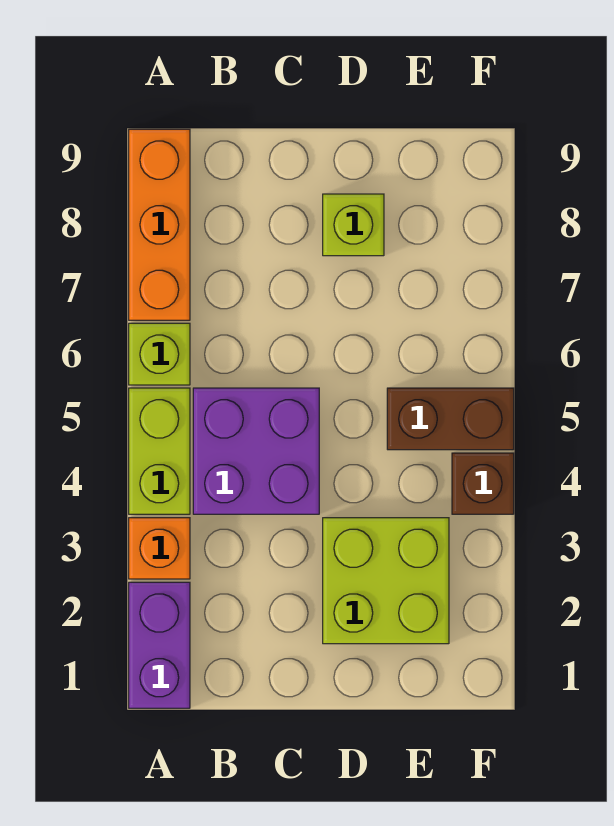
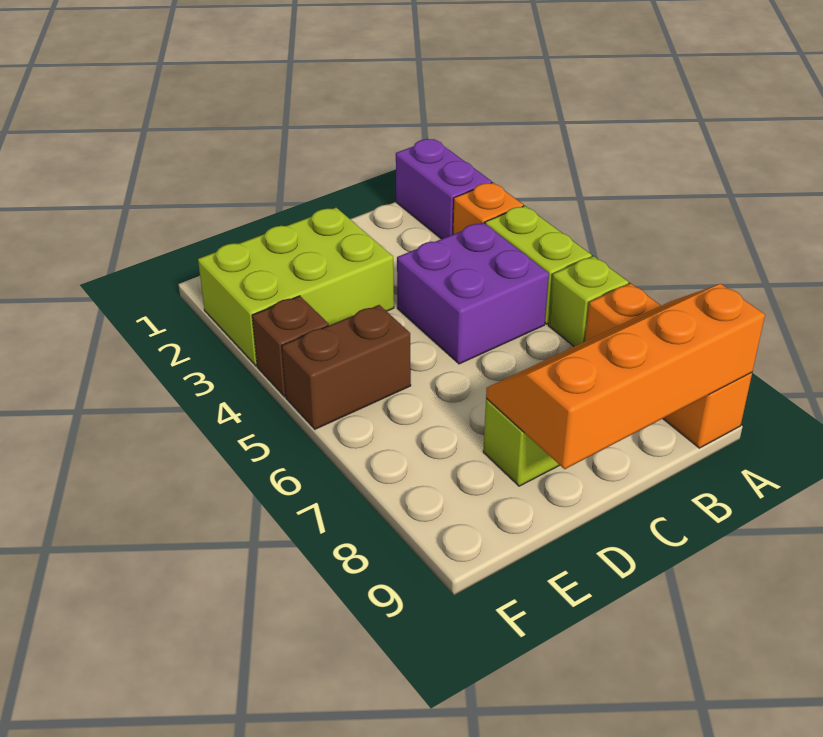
none -> orange 2x4 slope [486,284,765,469]
lime 2x2 brick [323,518,449,644] -> lime 2x3 brick [198,208,394,366]

